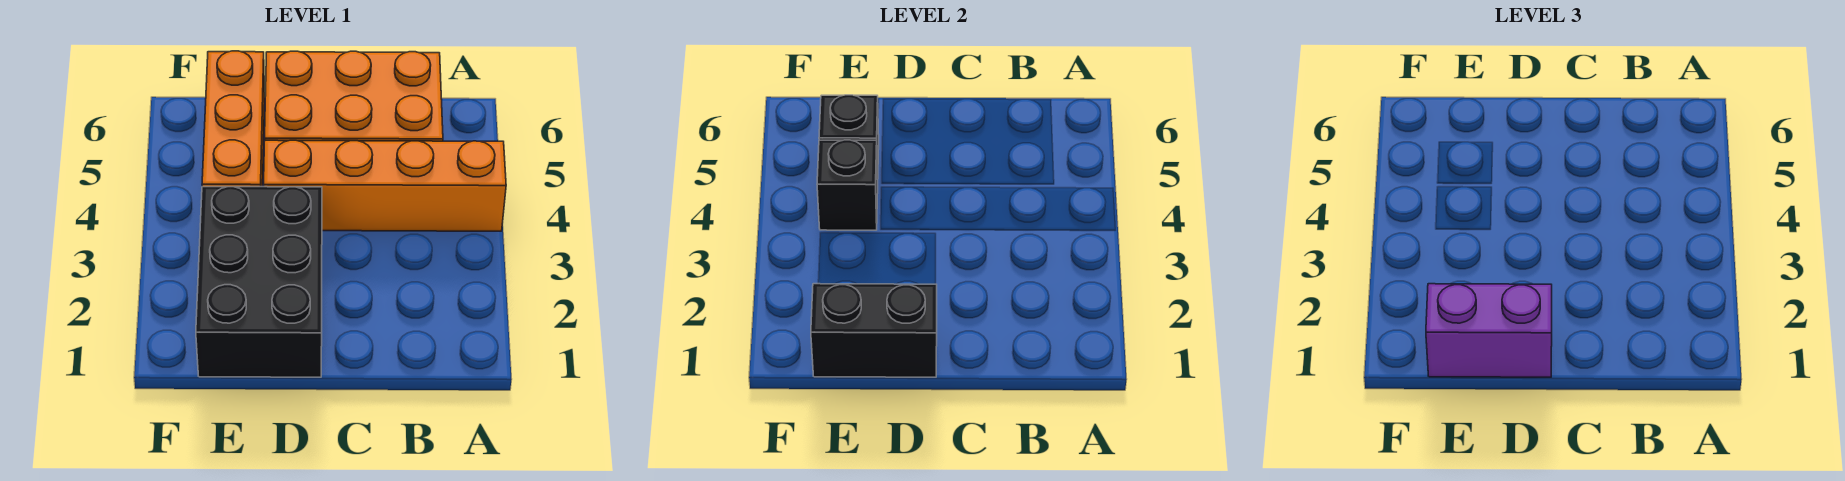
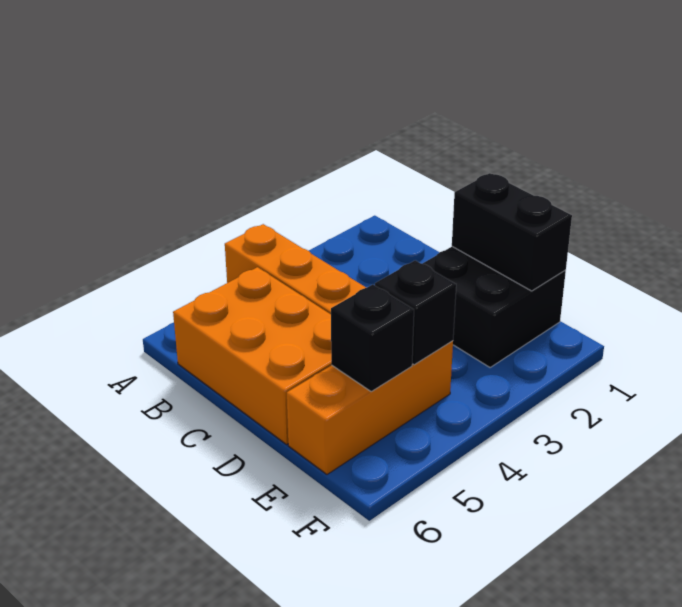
black 2x3 brick [196,187,322,377] -> black 2x2 brick [423,247,566,367]
purple 1x2 brick [1426,284,1552,377] -> none

